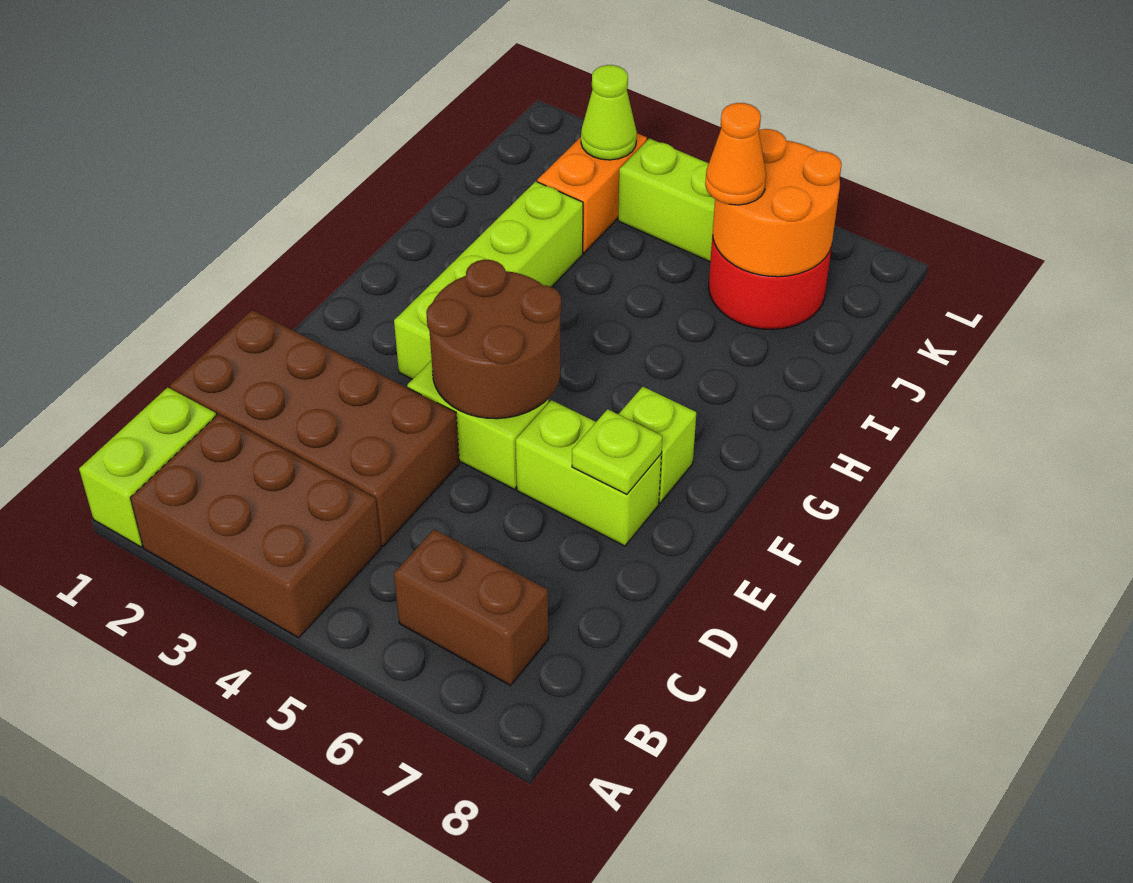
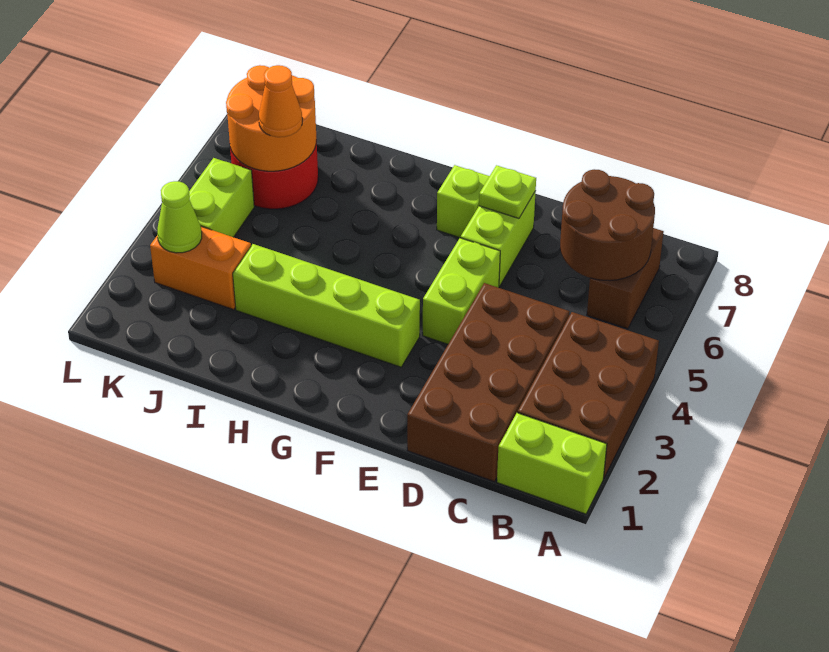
brown 2x2 round brick [426,260,561,419] -> brown 2x2 round brick moved to [560,169,655,281]

